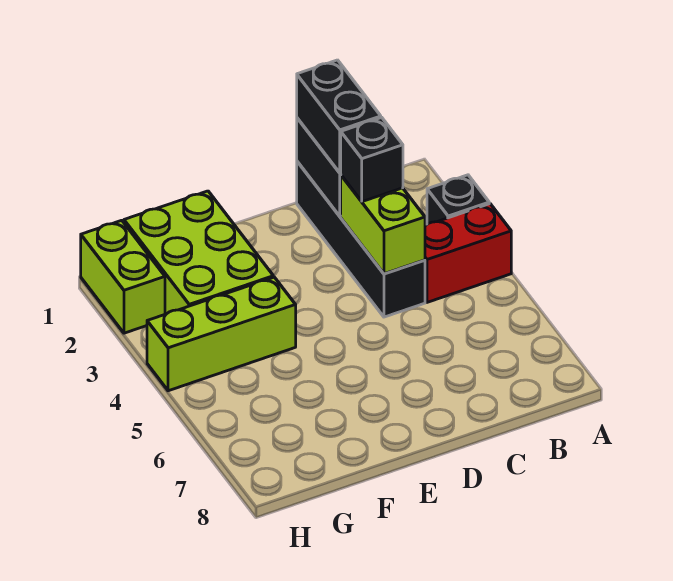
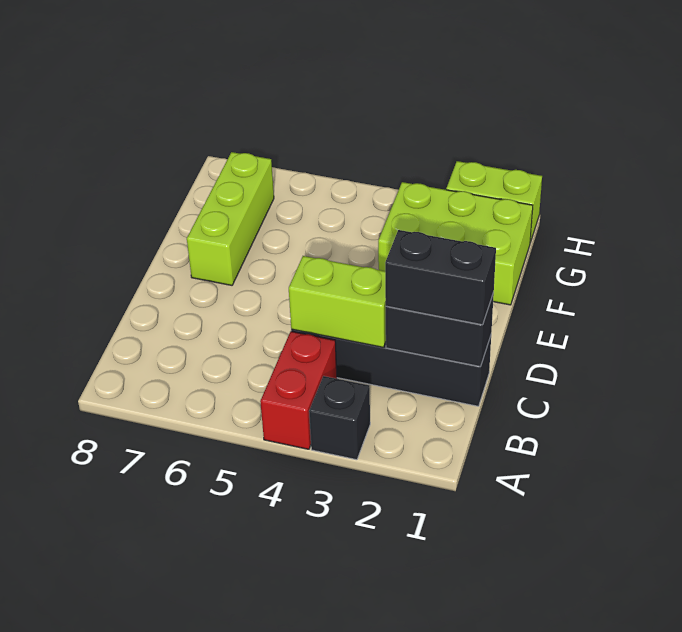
black 1x1 brick [341,118,403,202] -> none
lime 1x3 brick [147,277,296,391] -> lime 1x3 brick moved to [187,152,274,285]

